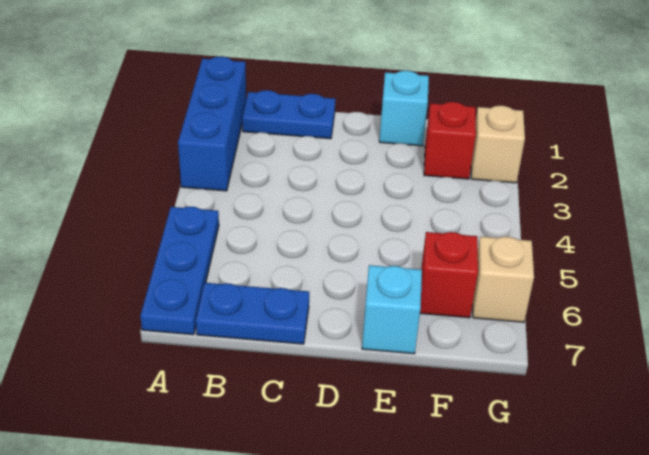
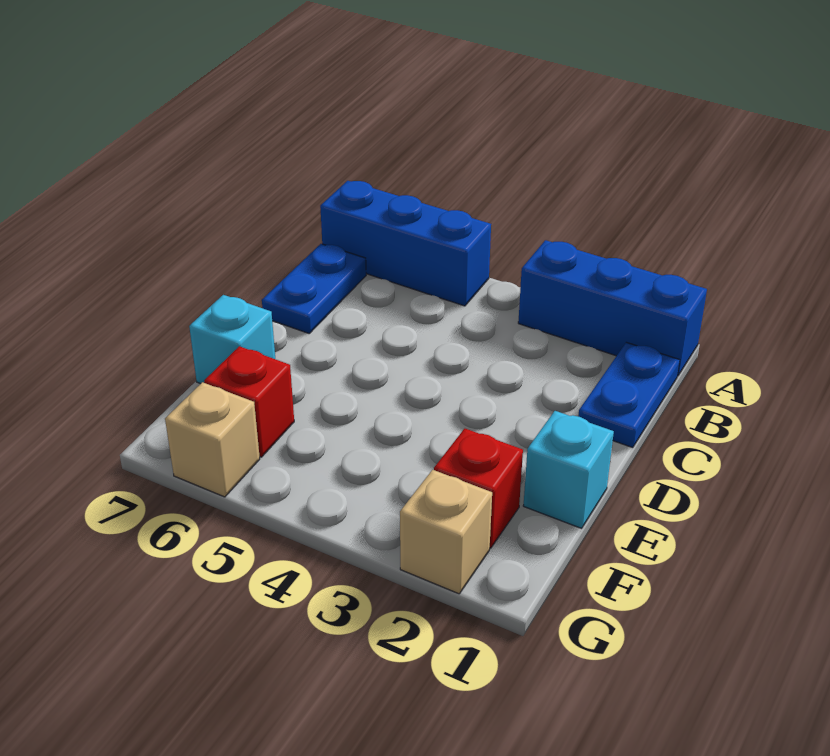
blue 1x3 plate [140,207,219,335] -> blue 1x3 brick [320,181,491,306]

